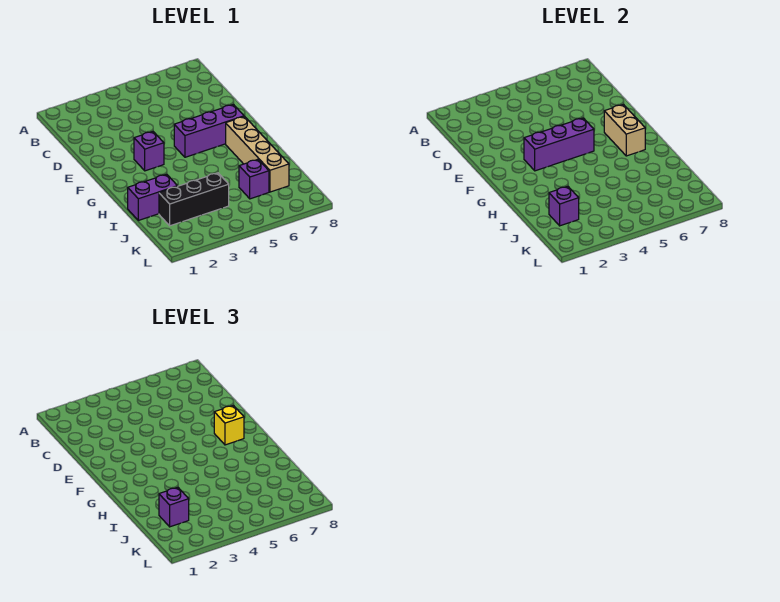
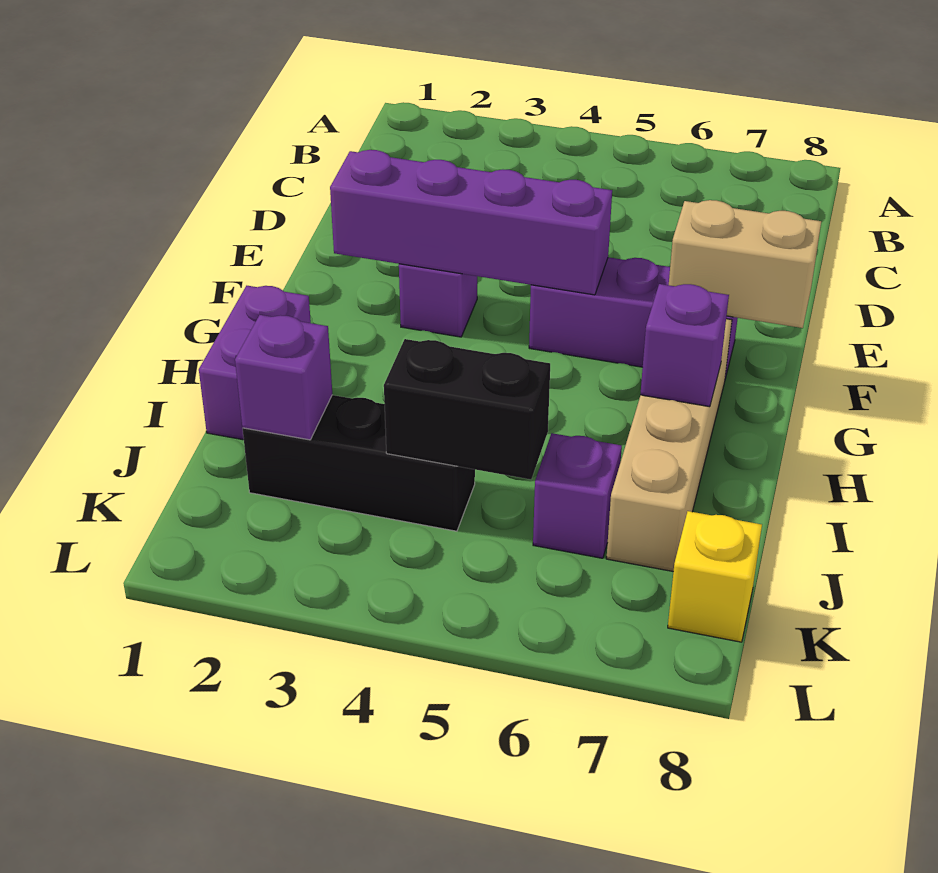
purple 1x3 brick [524,118,594,171] -> purple 1x4 brick [330,150,612,295]
tan 1x2 brick [604,104,645,156] -> tan 1x2 brick turned to [669,200,821,328]
yellow 1x1 brick [214,405,244,445] -> yellow 1x1 brick moved to [668,511,762,642]
purple 1x2 brick [128,174,177,220] -> purple 1x2 brick turned to [199,286,311,440]
purple 1x1 brick [159,487,189,527] -> purple 1x1 brick moved to [640,284,729,407]
none -> black 1x2 brick [384,339,550,479]

